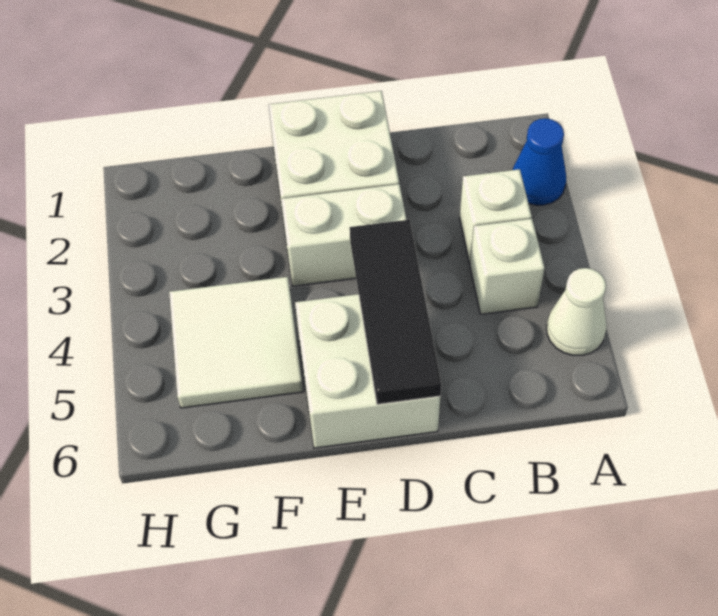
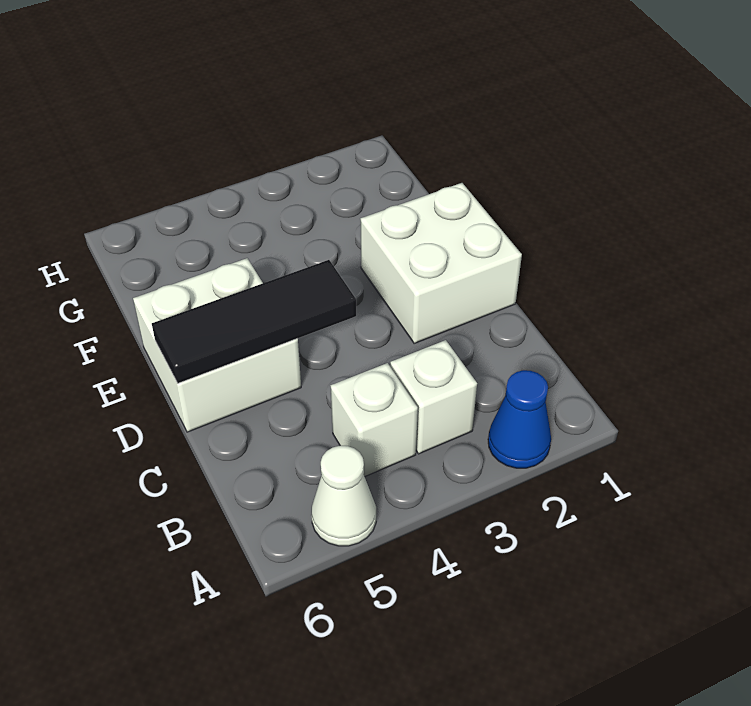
white 1x2 brick [281,184,407,286] -> none
white 2x2 tile [169,277,303,408] -> none

